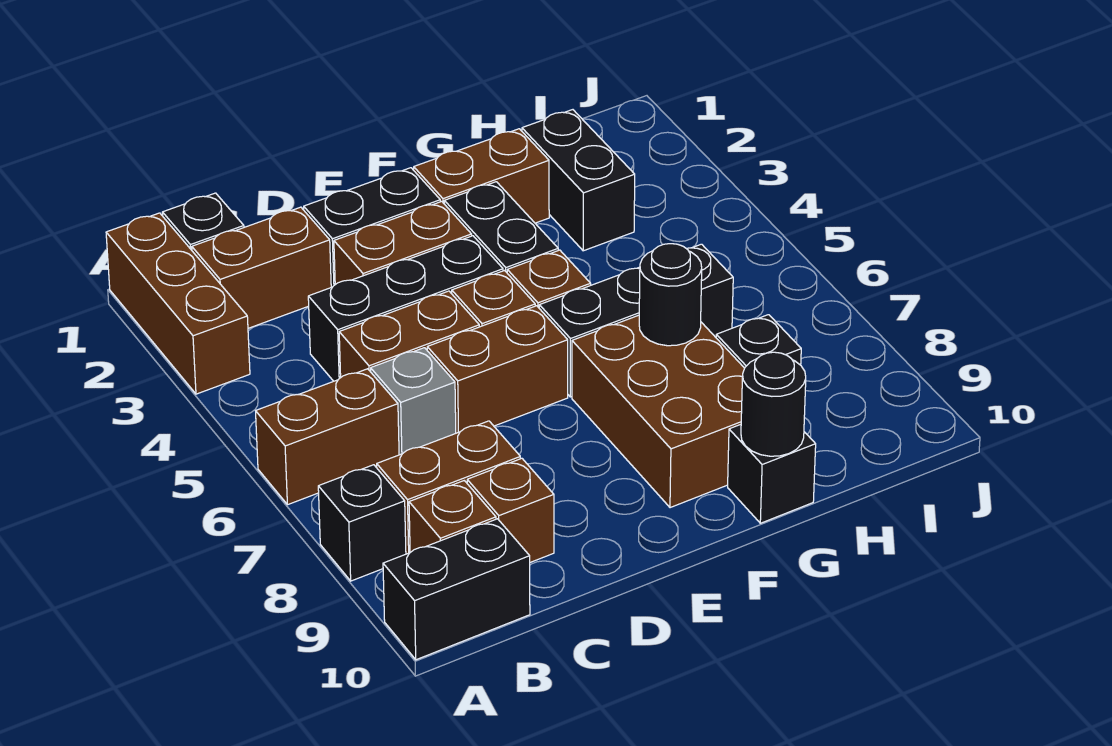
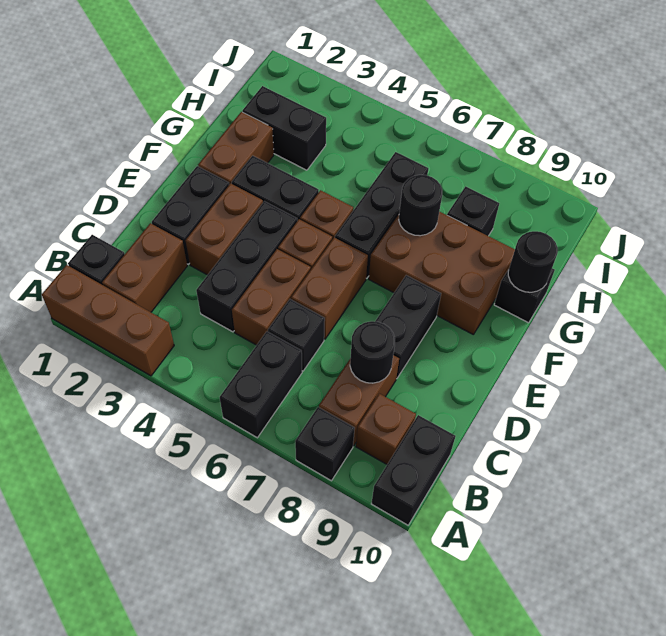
brown 1x2 brick [256,369,399,505] -> black 1x2 brick [220,331,302,438]
grey 1x1 brick [371,348,456,455] -> black 1x1 brick [268,299,325,371]
none -> black 1x1 round brick [350,321,395,383]
brown 1x1 brick [467,458,554,562] -> none
none -> black 1x2 brick [375,275,441,379]

